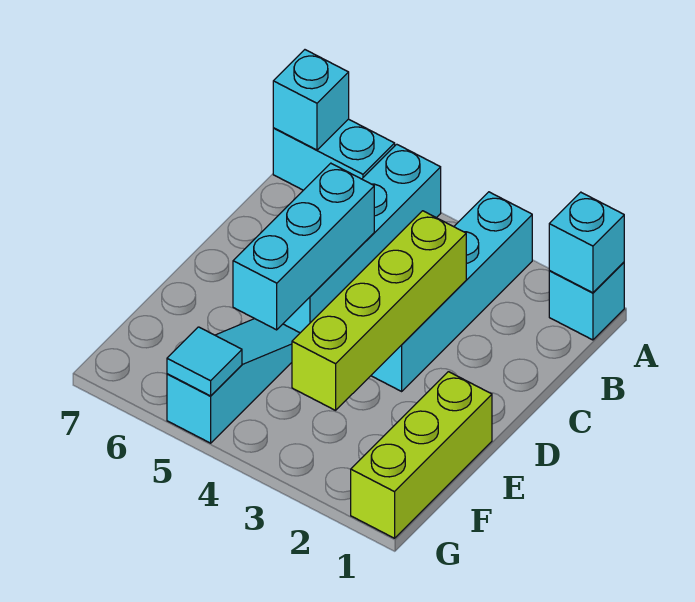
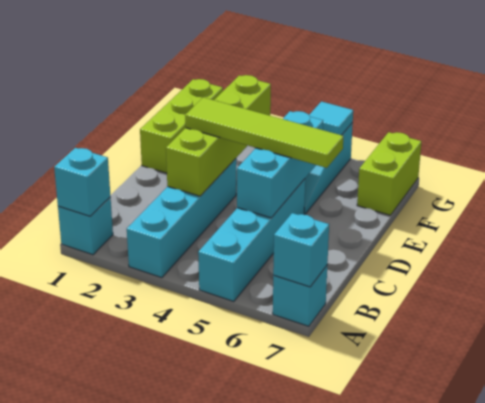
cyan 1x2 brick [273,119,395,190] -> cyan 1x1 brick [273,266,327,326]
none -> lime 1x4 tile [185,97,343,168]
none -> lime 1x2 brick [357,132,421,215]

